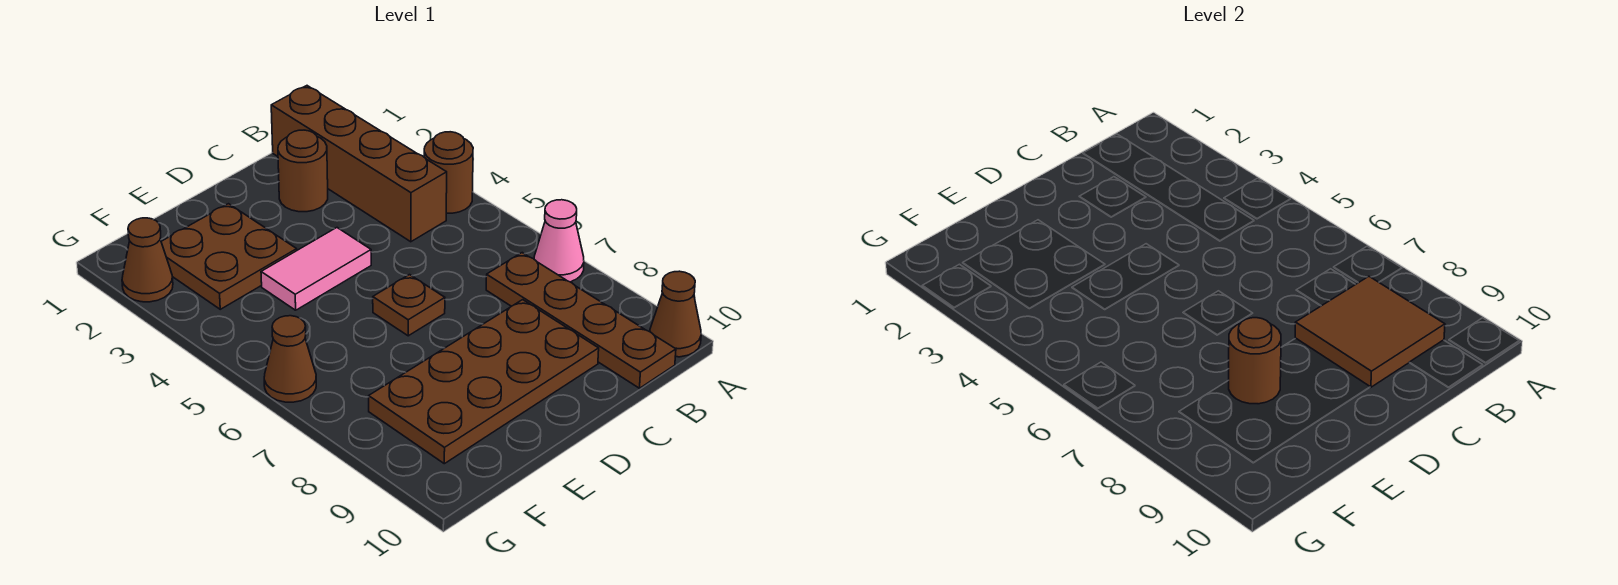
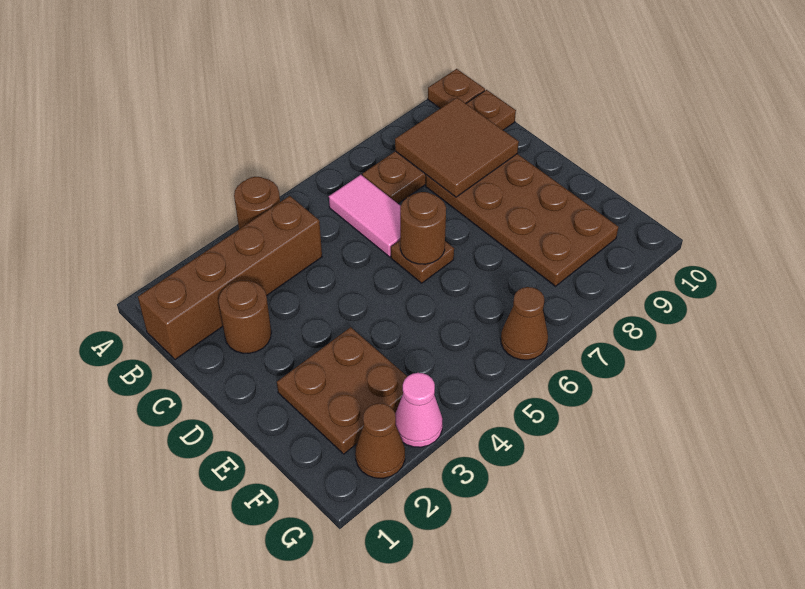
pink 1x1 cone [534,200,584,282] -> pink 1x1 cone moved to [395,373,443,447]
brown 1x1 cone [650,271,701,357] -> brown 1x1 plate [428,69,485,108]
pink 1x2 tile [261,228,371,310] -> pink 1x2 tile moved to [329,175,400,257]
brown 1x1 round brick [1229,318,1281,404] -> brown 1x1 round brick moved to [400,192,446,264]

